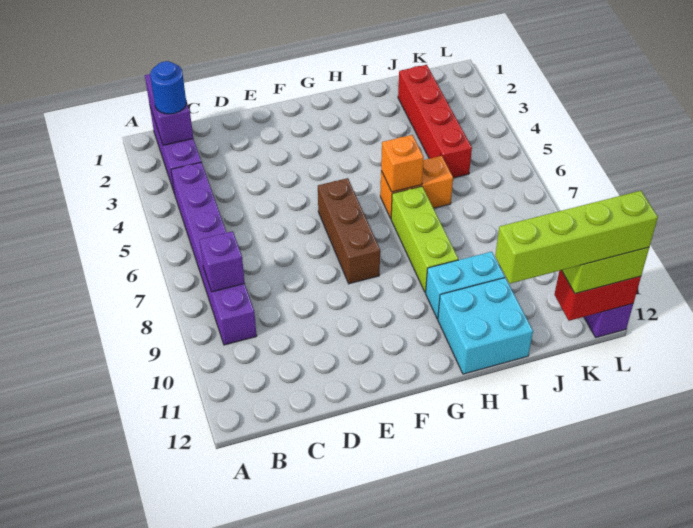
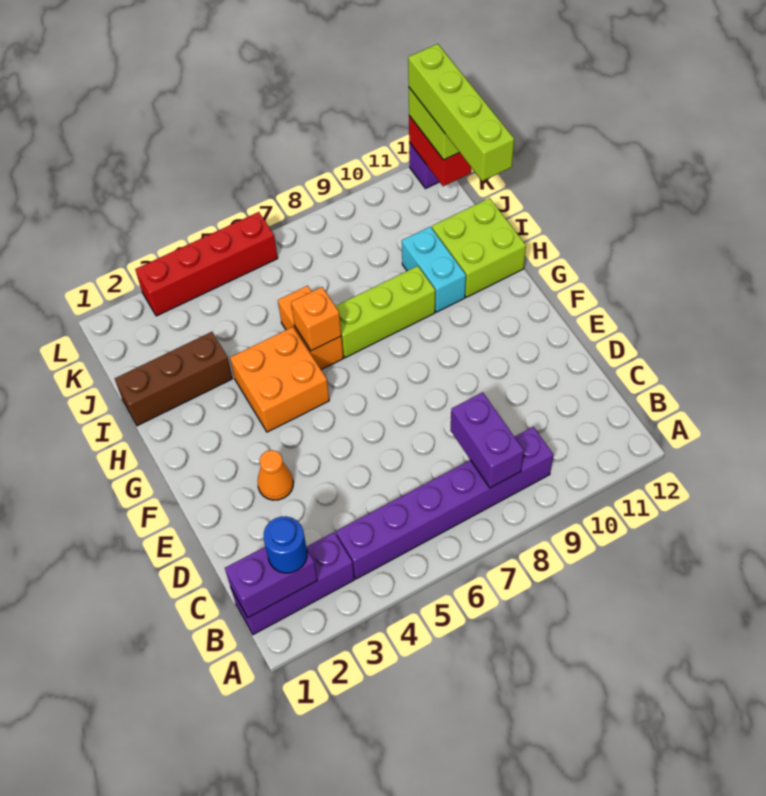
purple 1x1 brick [200,231,245,292] -> purple 1x2 brick [451,392,524,488]
none -> orange 1x1 cone [258,450,293,500]
brown 1x3 brick [318,178,380,284] -> brown 1x3 brick moved to [115,332,232,426]
none -> orange 2x2 brick [230,327,329,432]
cyan 2x2 brick [438,278,533,374] -> lime 2x2 brick [432,198,526,297]
red 1x4 brick [398,65,472,178] -> red 1x4 brick moved to [135,212,278,316]

